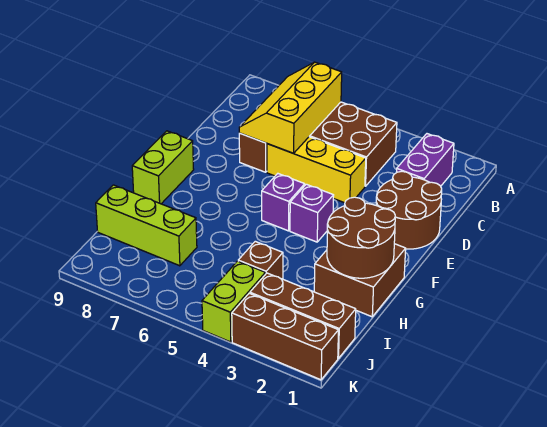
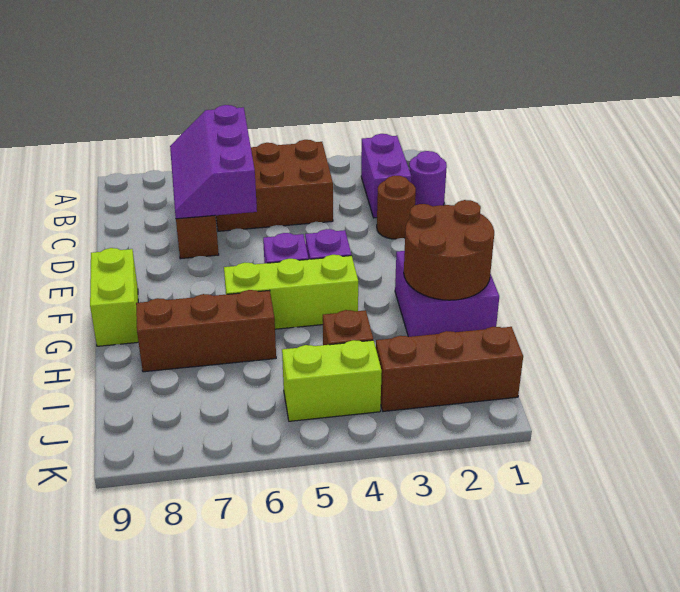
yellow 2x3 slope [239,62,342,153] -> purple 2x3 slope [170,105,257,219]
none -> purple 1x1 round brick [409,151,447,206]
brown 2x2 round brick [376,171,442,249] -> brown 1x1 round brick [377,176,416,239]
yellow 1x3 brick [267,137,366,203] -> none
brown 2x2 brick [314,244,406,317] -> purple 2x2 brick [395,251,499,337]
lime 1x3 brick [96,185,197,266] -> lime 1x3 brick moved to [224,255,358,329]
lime 1x2 brick [202,261,265,342] -> lime 1x2 brick turned to [282,340,382,421]
brown 1x3 brick [232,293,338,380] -> brown 1x3 brick moved to [136,290,276,372]

